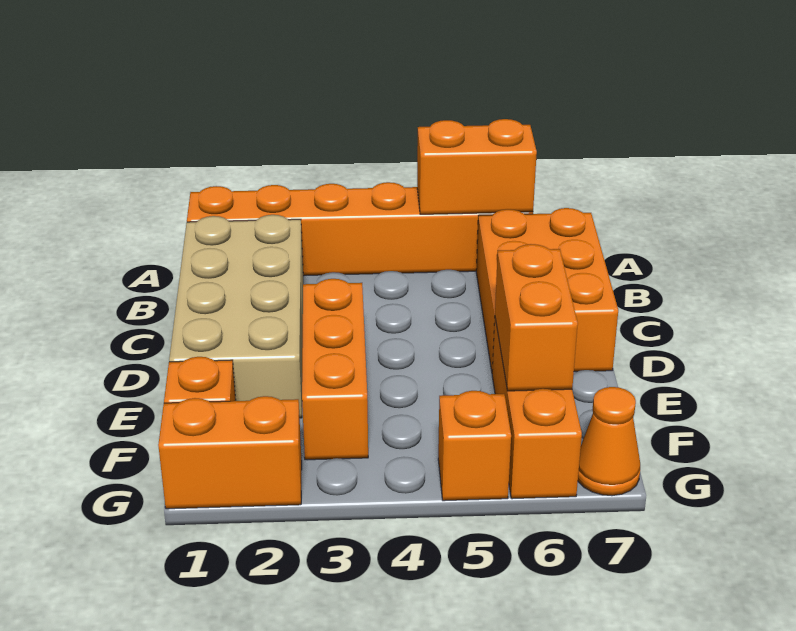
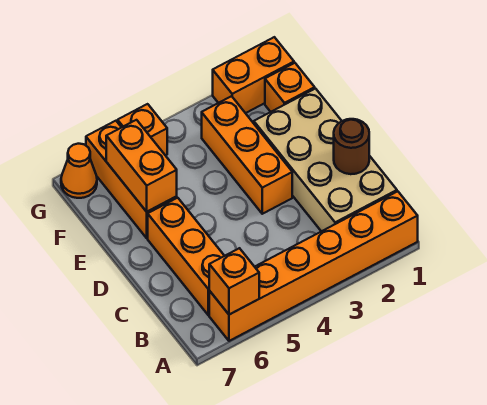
orange 1x2 brick [417,119,537,214] -> orange 1x1 brick [209,248,259,315]
orange 2x3 brick [476,208,618,372] -> orange 1x3 brick [148,198,224,315]
none -> brown 1x1 round brick [334,119,369,174]

